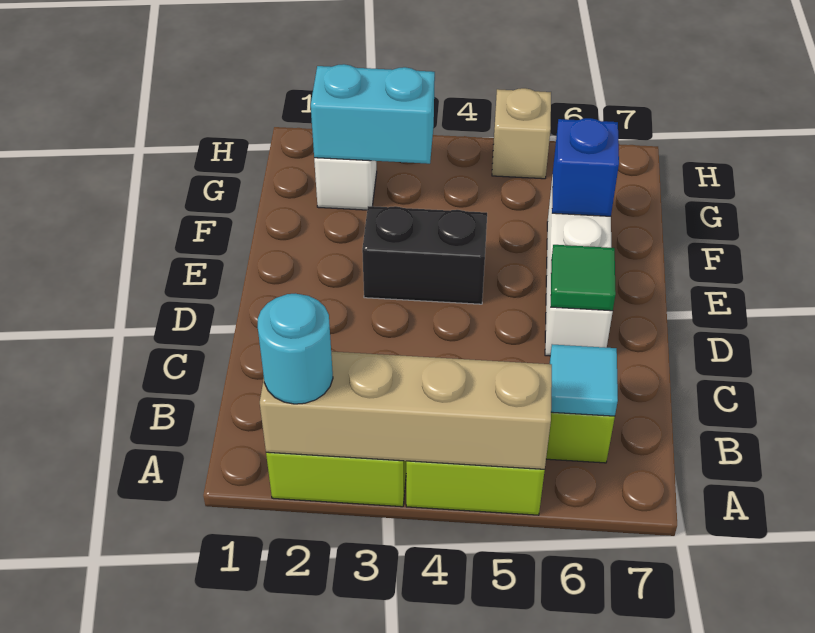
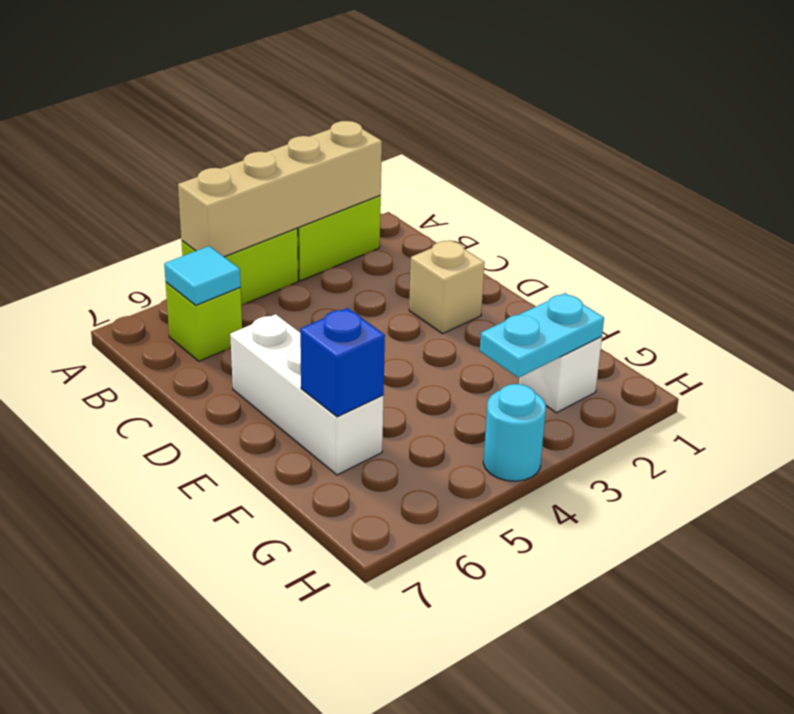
cyan 1x1 round brick [258,294,333,404] -> cyan 1x1 round brick moved to [483,384,546,481]
green 1x1 tile [551,245,616,311] -> none
black 1x2 brick [362,206,487,304] -> none
cyan 1x2 brick [311,64,435,164] -> cyan 1x2 plate [480,293,604,378]
tan 1x1 brick [492,88,551,179] -> tan 1x1 brick moved to [409,240,485,334]

